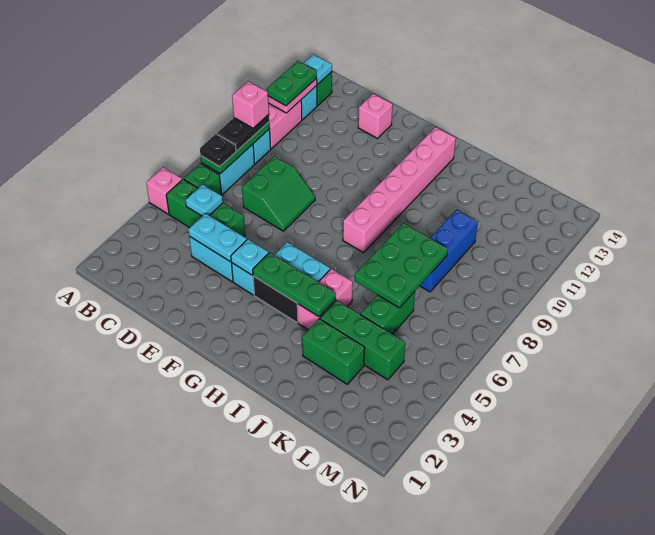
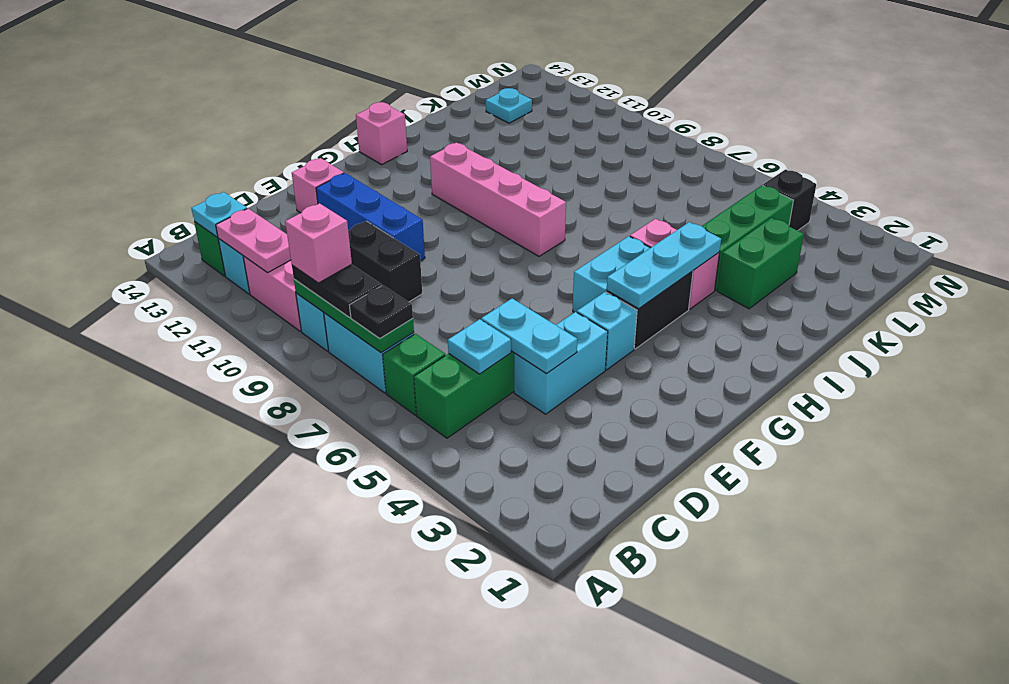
pink 1x1 brick [146,167,182,214] -> pink 1x1 brick moved to [356,102,407,164]
green 1x2 plate [267,61,317,106] -> none
cyan 1x2 plate [188,213,247,262] -> cyan 1x2 plate turned to [481,299,577,374]
green 2x2 slope [242,156,315,231] -> none
none -> black 1x2 brick [348,221,422,302]
cyan 1x1 plate [231,239,269,275] -> cyan 1x1 plate moved to [486,88,532,123]
green 1x3 plate [253,253,336,317] -> cyan 1x3 plate [607,222,721,309]
pink 1x6 brick [343,127,456,253] -> pink 1x4 brick [430,143,566,256]
green 2x3 plate [355,223,448,308] -> none
green 1x2 brick [360,292,415,334] -> none
blue 1x3 brick [420,210,478,292] -> blue 1x3 brick moved to [316,173,425,261]
none -> black 1x1 brick [763,169,816,231]

